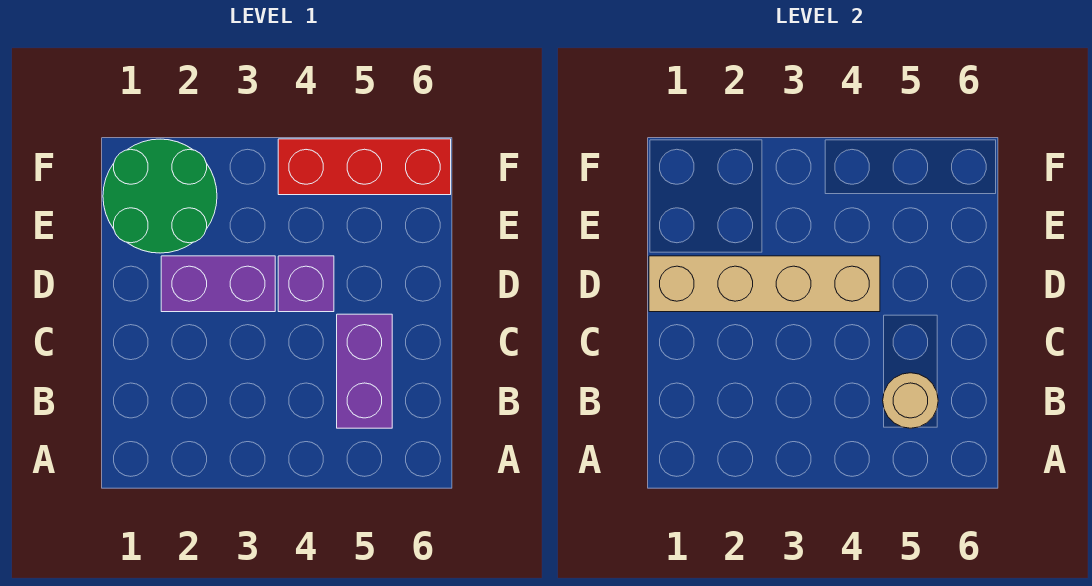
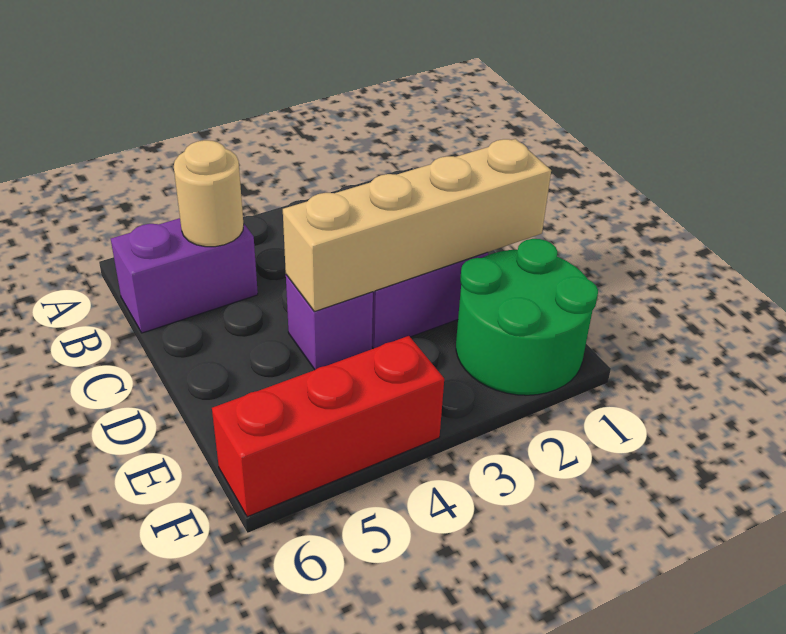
purple 1x2 brick [337,314,392,428] -> purple 1x2 brick turned to [111,218,258,333]

